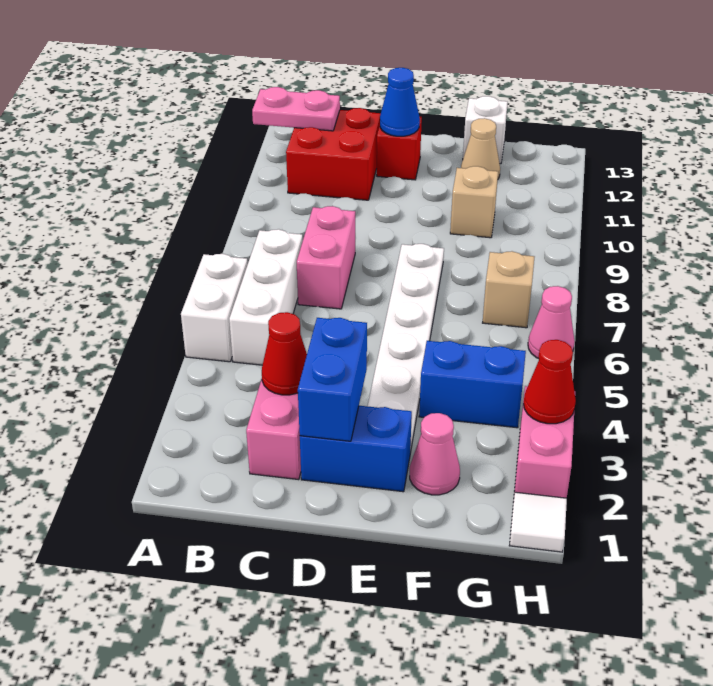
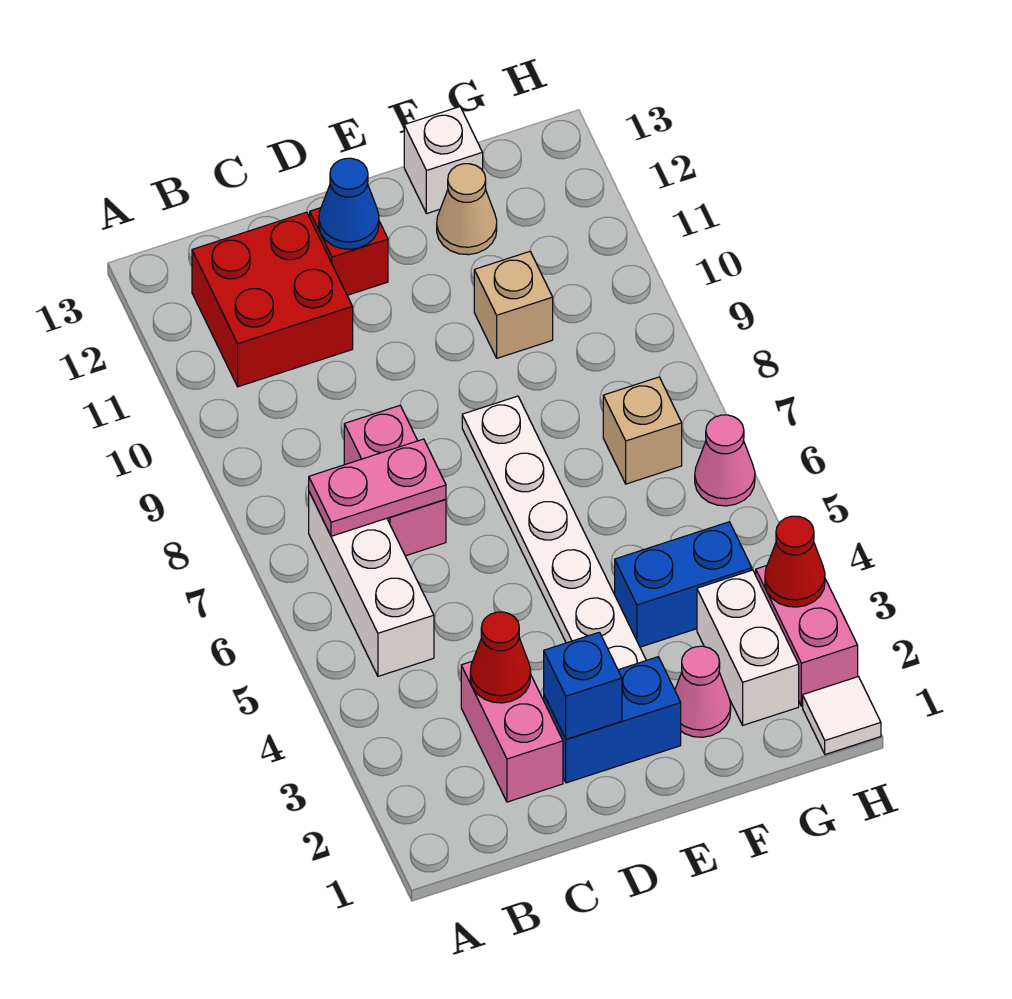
white 1x2 brick [181,254,248,362] -> white 1x2 brick moved to [697,570,799,725]
pink 1x2 plate [252,87,340,131] -> pink 1x2 plate moved to [309,439,446,536]
blue 1x2 brick [298,318,367,441] -> blue 1x1 brick [544,632,622,739]

